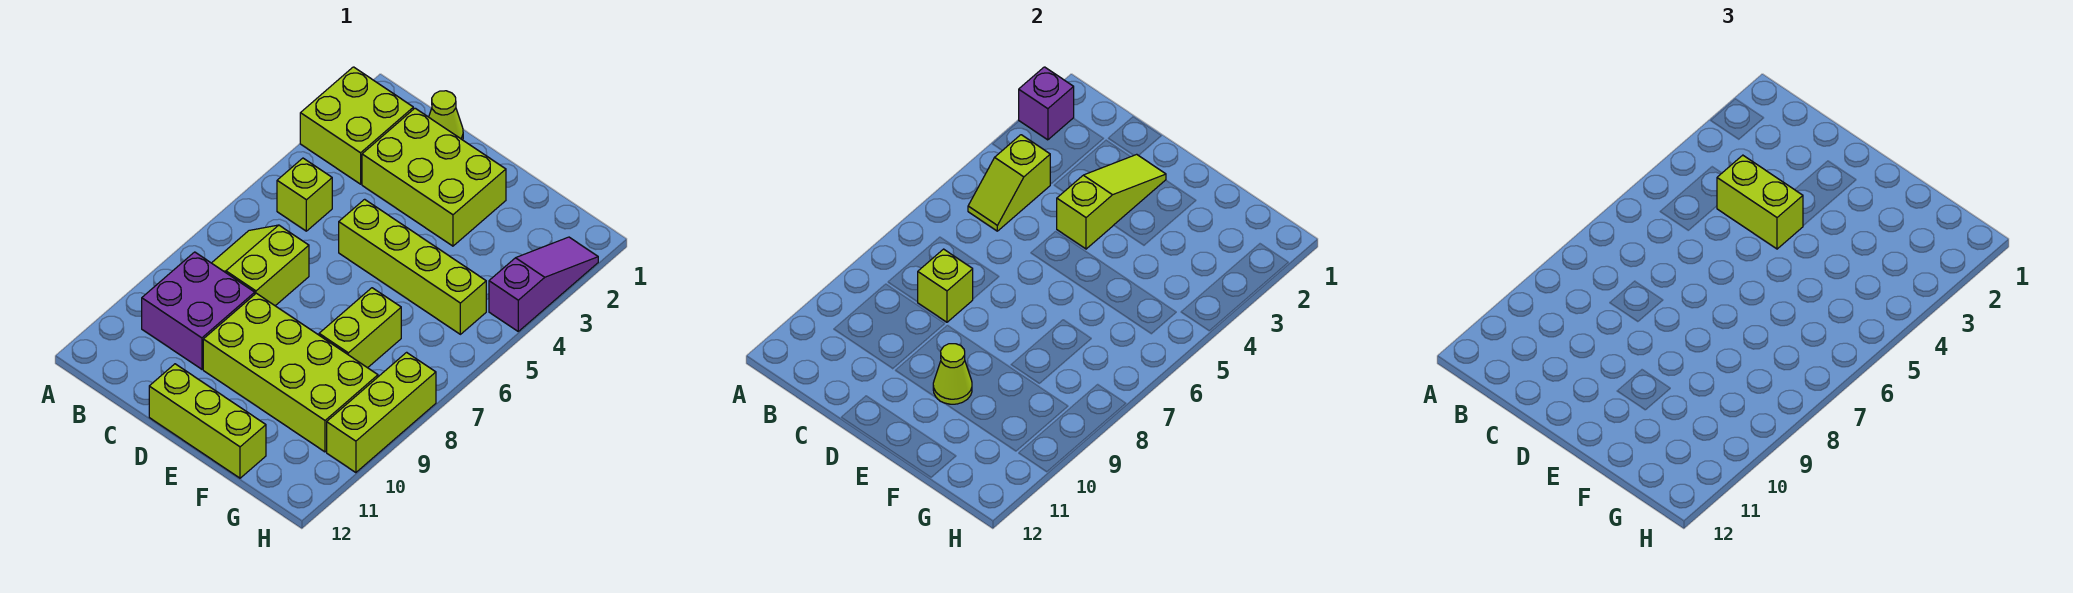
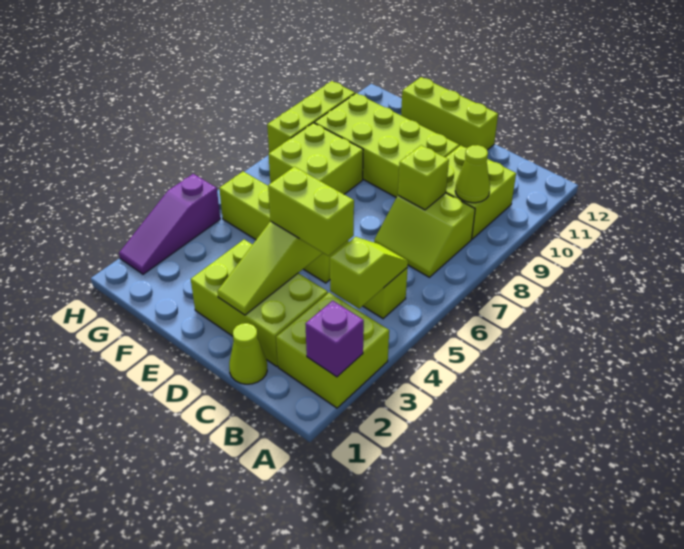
lime 2x2 slope [212,225,309,306] -> lime 2x2 slope turned to [374,193,475,277]
purple 2x2 brick [142,252,255,369] -> lime 2x2 brick [446,145,516,239]
lime 1x1 cone [933,344,972,404] -> lime 1x1 cone moved to [455,145,490,203]
lime 1x2 brick [319,288,401,368] -> lime 2x2 brick [269,123,363,194]

